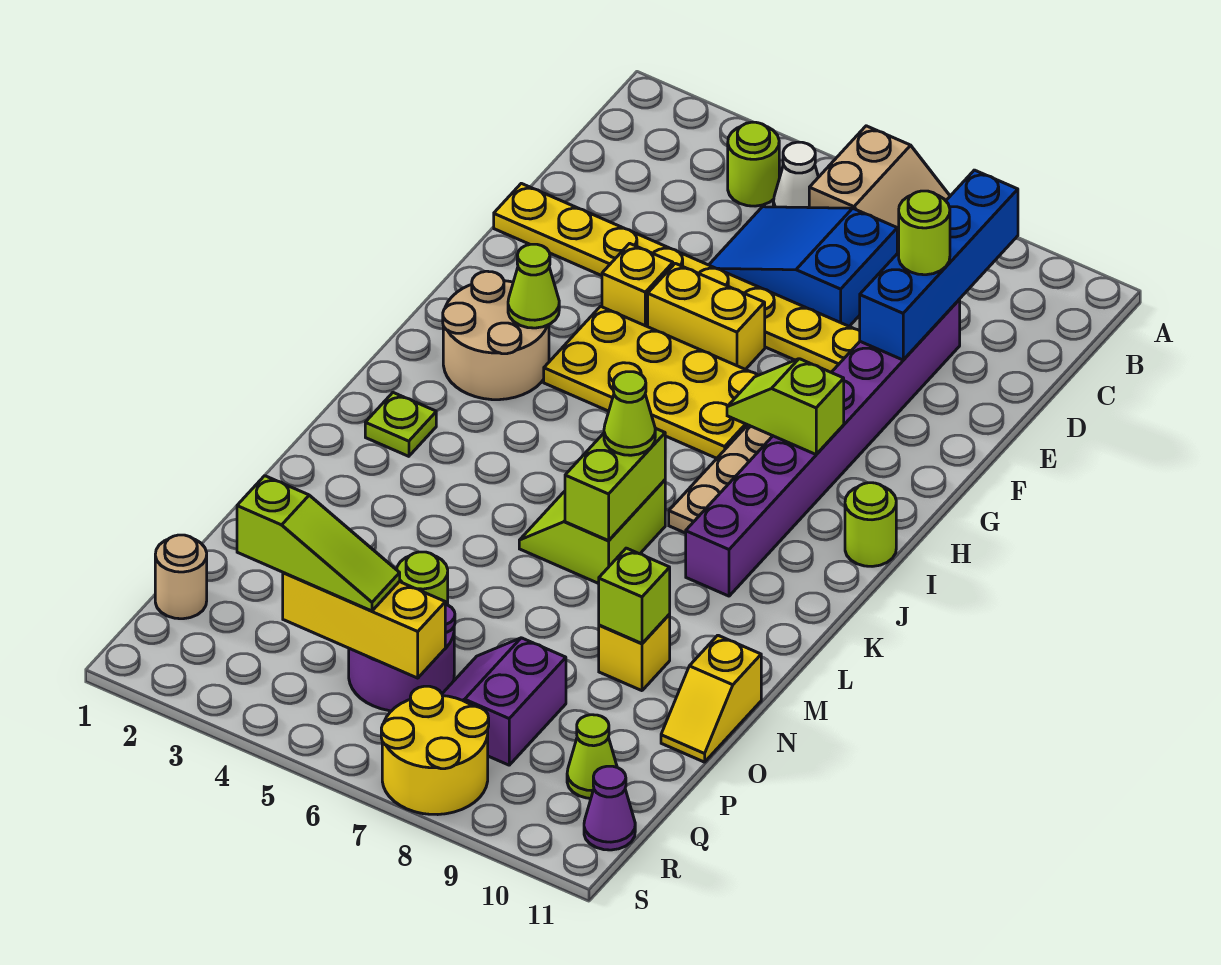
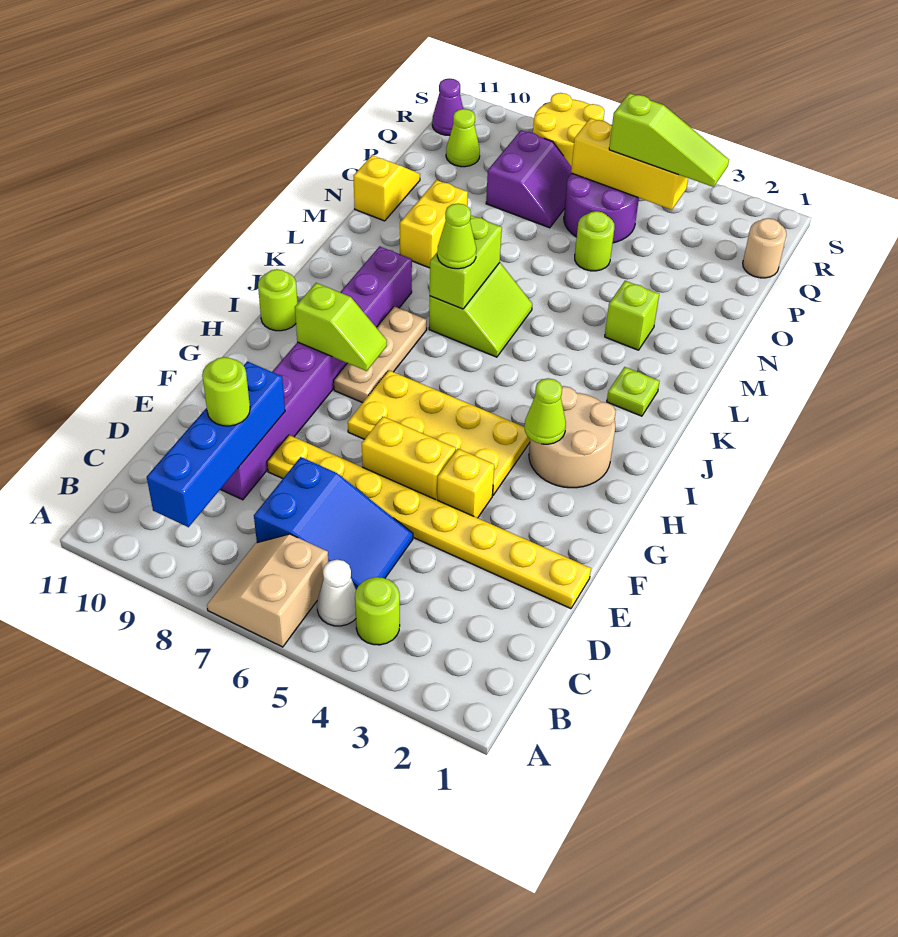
yellow 1x1 brick [599,614,670,691] -> yellow 1x2 brick [400,180,468,268]
lime 1x1 brick [599,548,670,643] -> lime 1x1 brick moved to [605,281,659,350]
lime 1x3 slope [237,476,400,611] -> lime 1x3 slope turned to [609,93,729,187]

